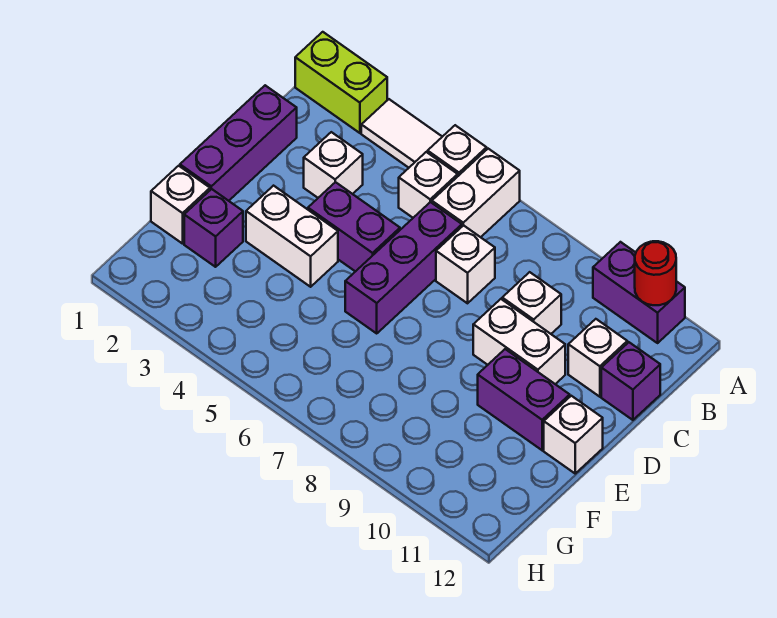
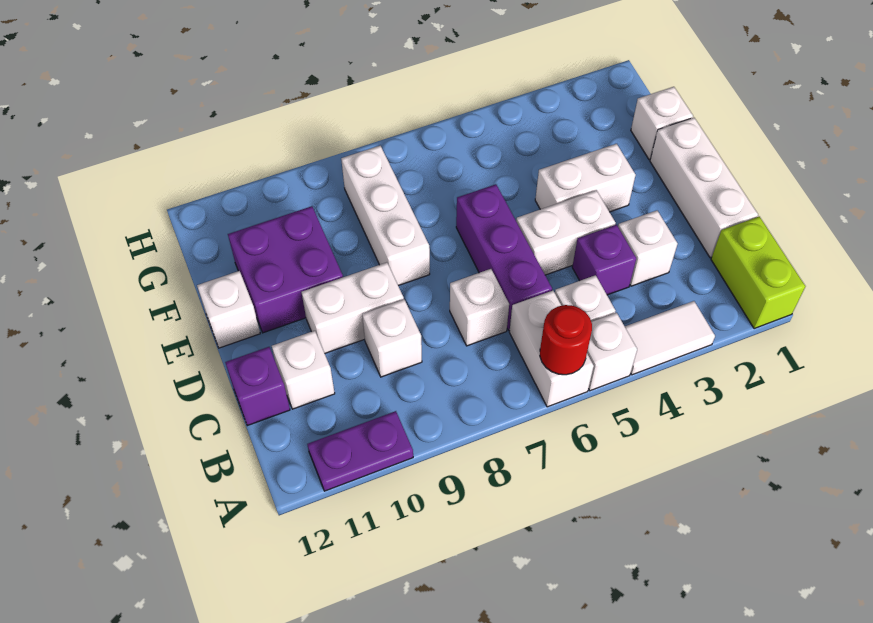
lime 1x2 brick [295,32,387,133] -> lime 1x2 brick turned to [711,217,805,329]
purple 1x2 brick [593,242,685,343] -> purple 1x2 plate [307,411,413,491]
red 1x1 round brick [635,241,676,305] -> red 1x1 round brick moved to [540,305,592,375]
purple 1x3 brick [180,85,297,201] -> white 1x3 brick [650,118,758,258]
purple 1x2 brick [308,182,400,272] -> white 1x2 brick [516,190,616,275]
none -> white 1x3 brick [341,146,430,286]
purple 1x2 brick [478,349,570,450] -> purple 2x2 brick [228,206,343,333]
purple 1x1 brick [184,189,243,267] -> purple 1x1 brick moved to [572,225,636,295]

